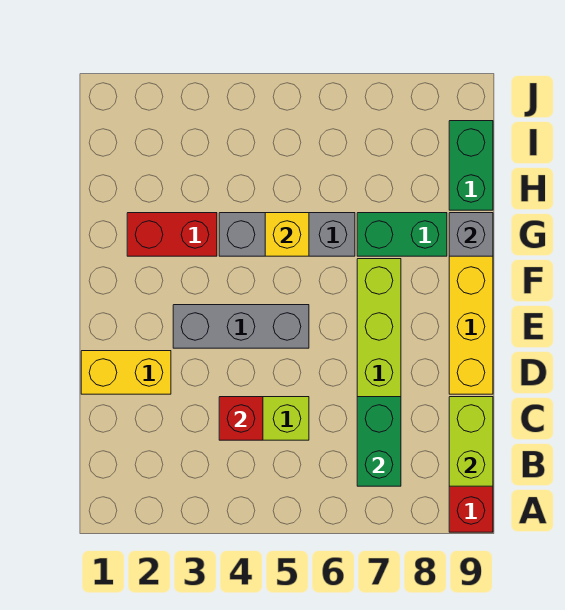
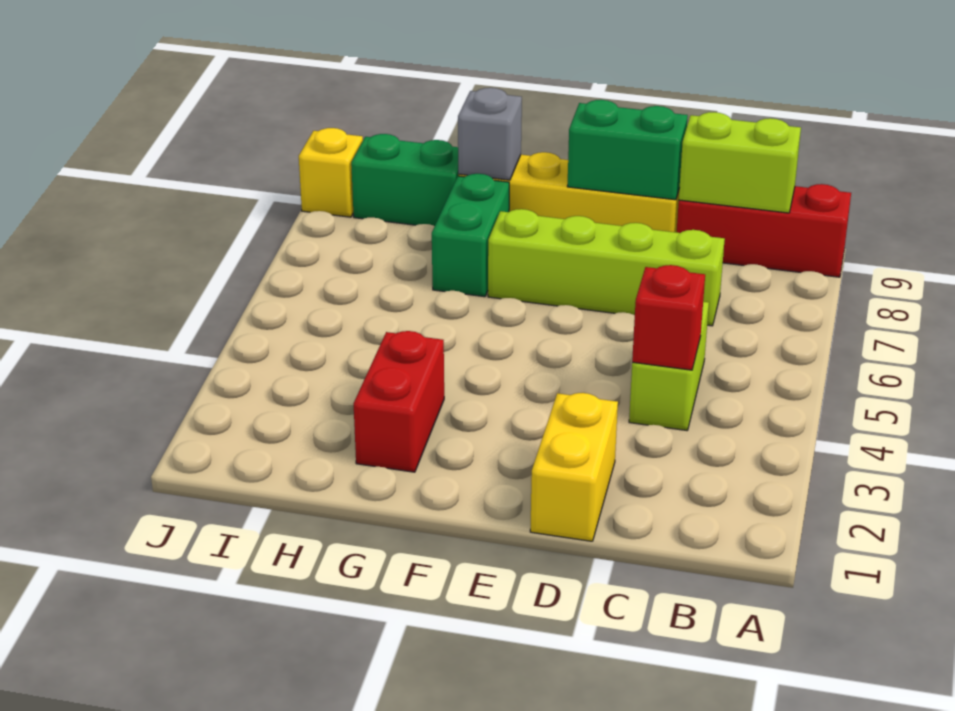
green 1x2 brick [357,397,401,486] -> green 1x2 brick moved to [567,100,688,200]
grey 1x3 brick [173,305,309,348] -> none
grey 1x3 brick [219,213,355,256] -> none
yellow 1x1 brick [265,213,309,256] -> yellow 1x1 brick moved to [299,128,363,217]

